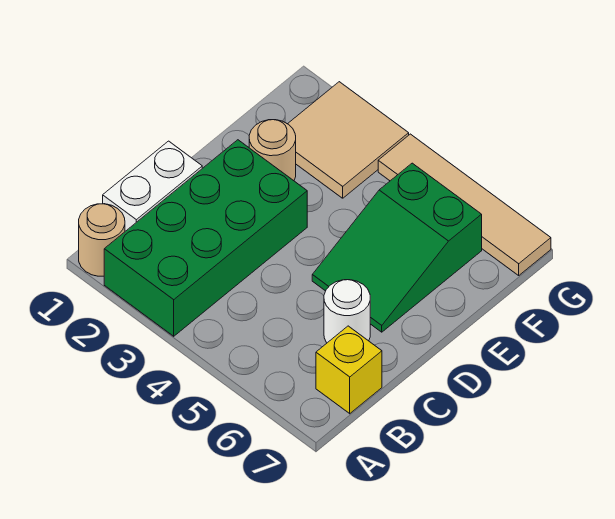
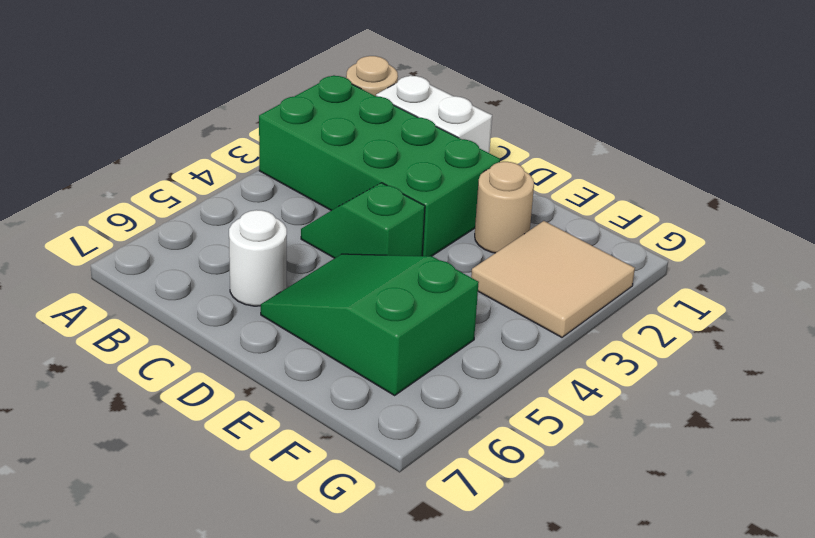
yellow 1x1 brick [316,326,382,414] -> none
none -> green 1x2 slope [301,183,425,258]
tan 1x4 tile [378,134,551,275] -> none

